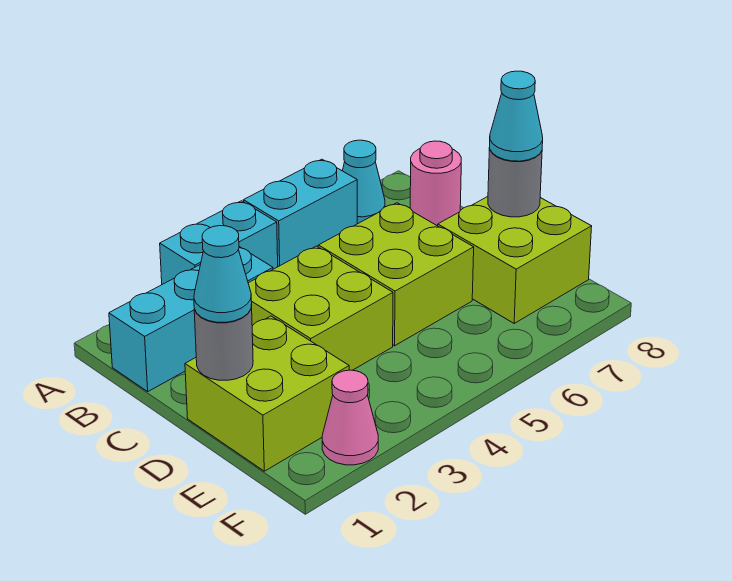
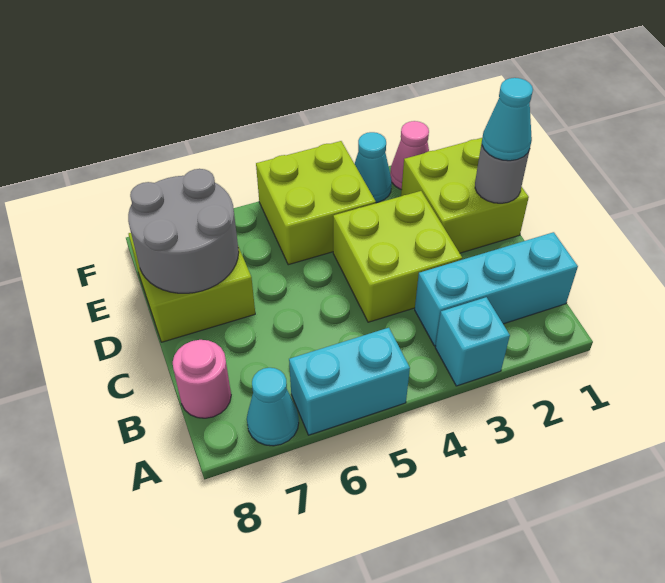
cyan 1x2 brick [160,201,278,284] -> cyan 1x1 brick [435,297,510,386]
lime 2x2 brick [318,203,474,346] -> lime 2x2 brick moved to [256,141,376,265]
grey 1x1 round brick [488,147,542,217] -> grey 2x2 round brick [128,169,239,293]
cyan 1x1 cone [490,71,543,161] -> cyan 1x1 cone moved to [354,132,392,203]

